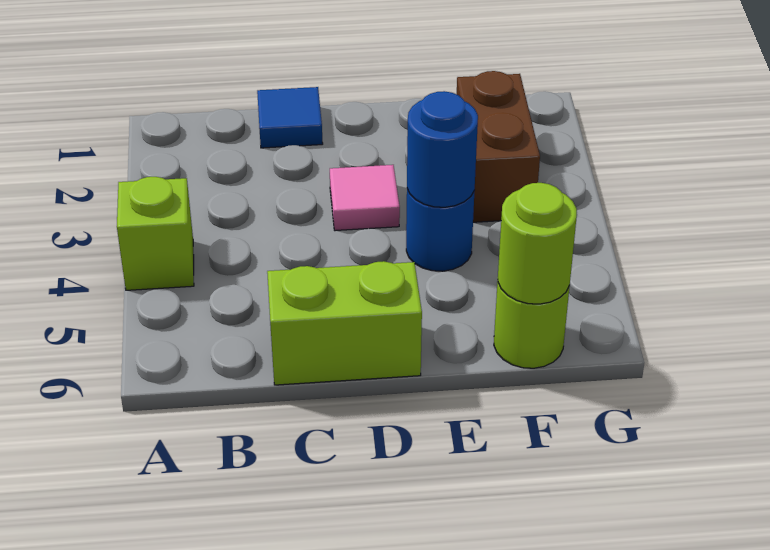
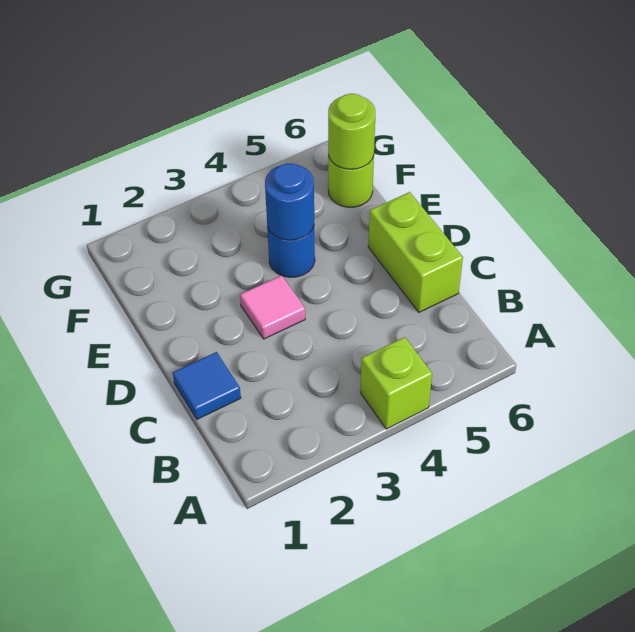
brown 1x2 brick [457,71,540,222] -> none

